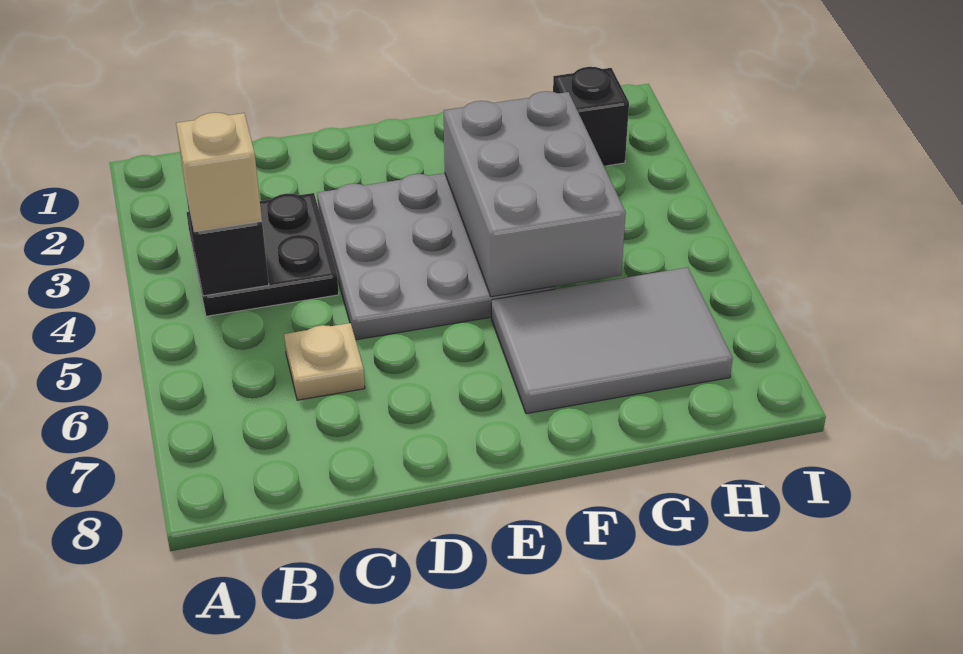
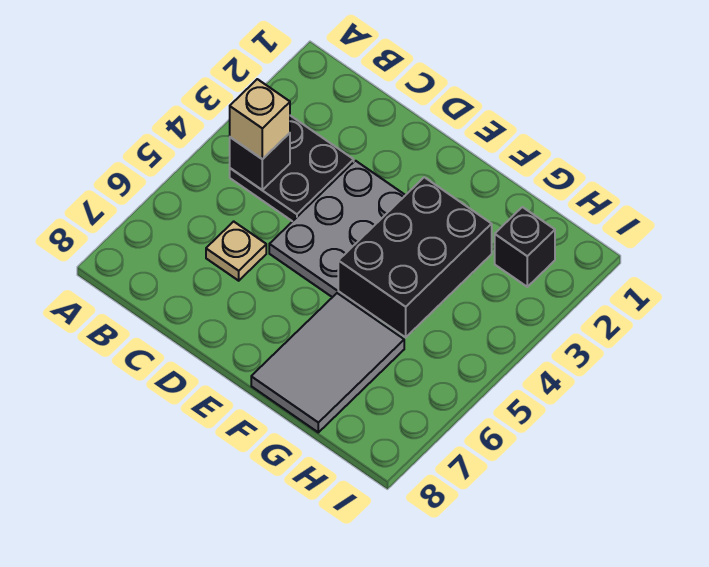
grey 2x3 brick [444,91,626,297] -> black 2x3 brick [338,177,492,337]
grey 2x3 tile [491,267,733,414] -> grey 2x3 tile turned to [251,293,404,432]

